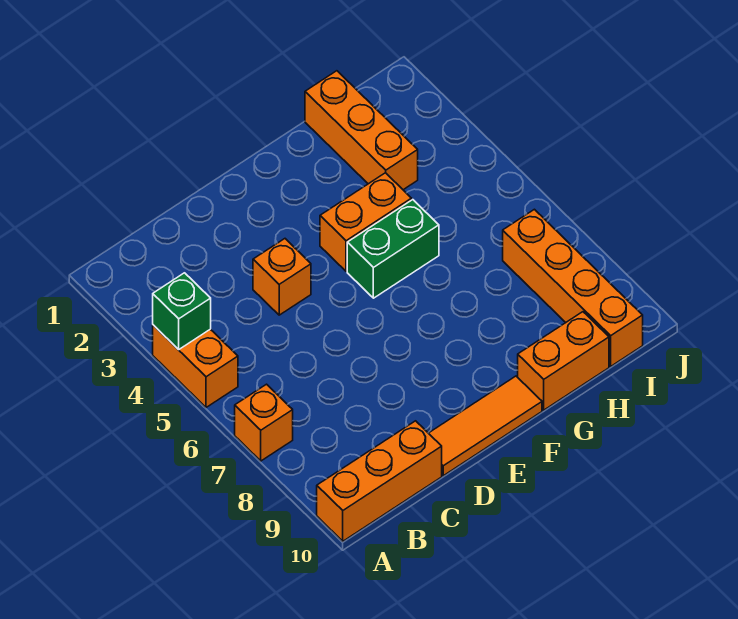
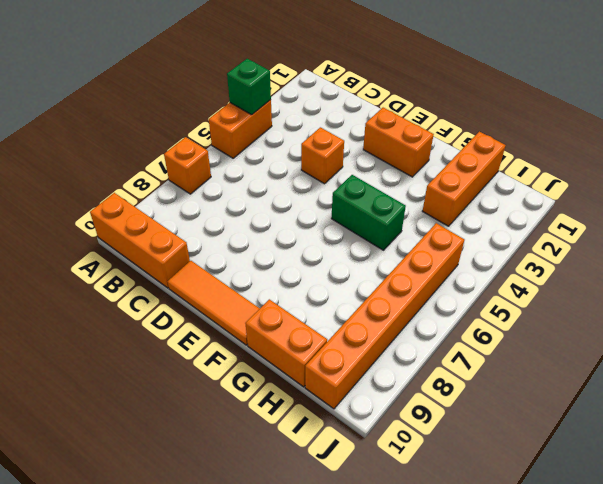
orange 1x2 brick [320,173,412,271] -> orange 1x2 brick moved to [363,108,434,177]
orange 1x4 brick [503,209,643,366] -> orange 1x6 brick [305,223,465,409]

